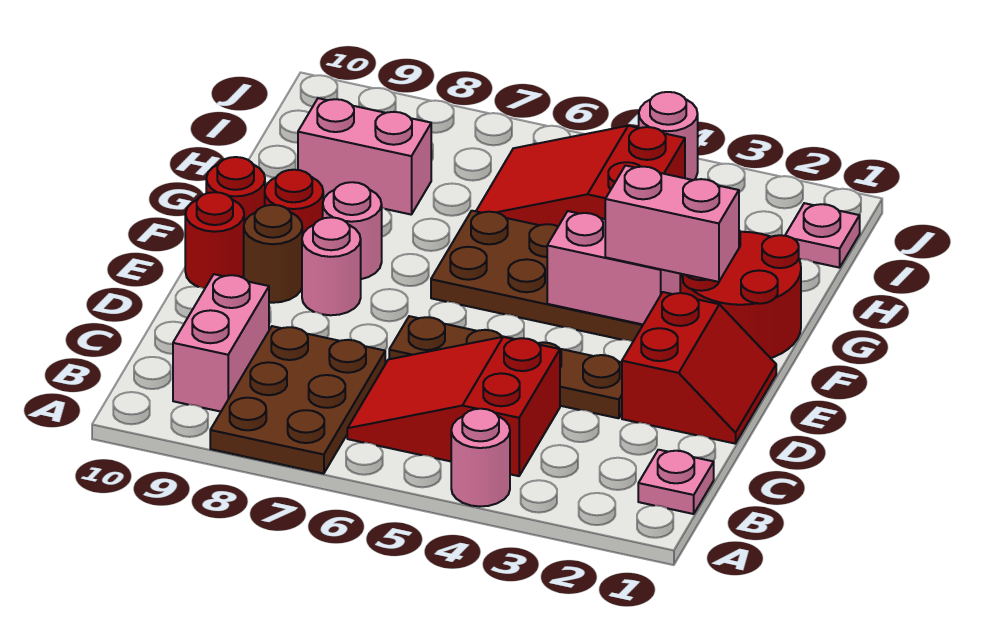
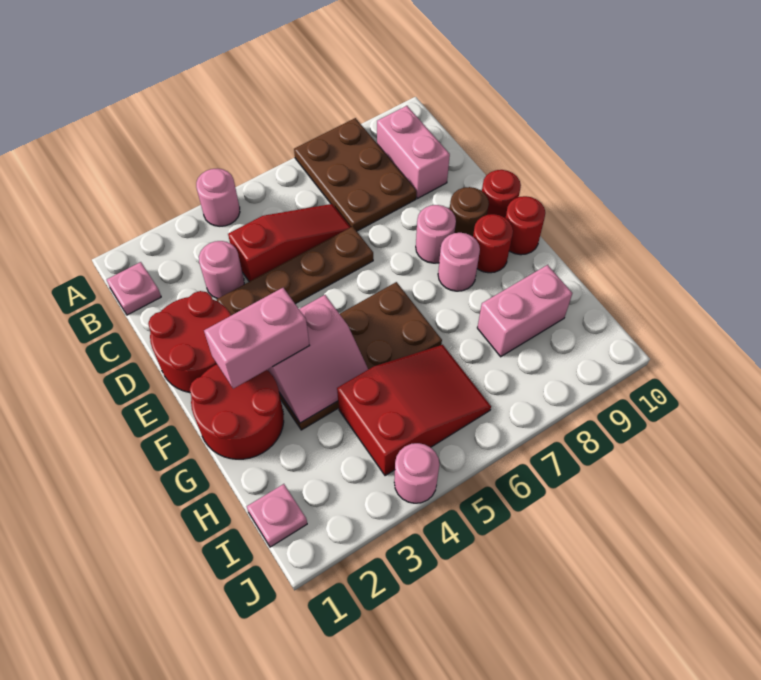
red 2x3 slope [347,337,560,476] -> red 1x3 slope [228,204,351,282]
none -> pink 1x1 round brick [199,241,244,299]
red 2x2 slope [622,292,776,444] -> red 2x2 round brick [148,291,231,393]

